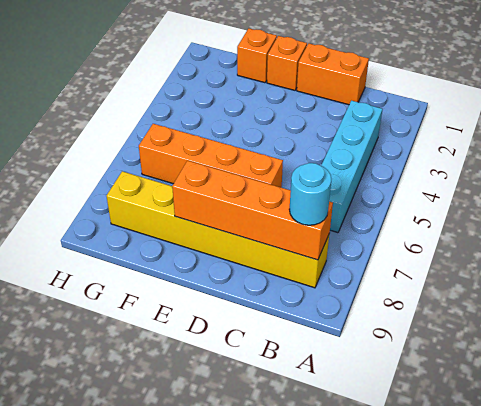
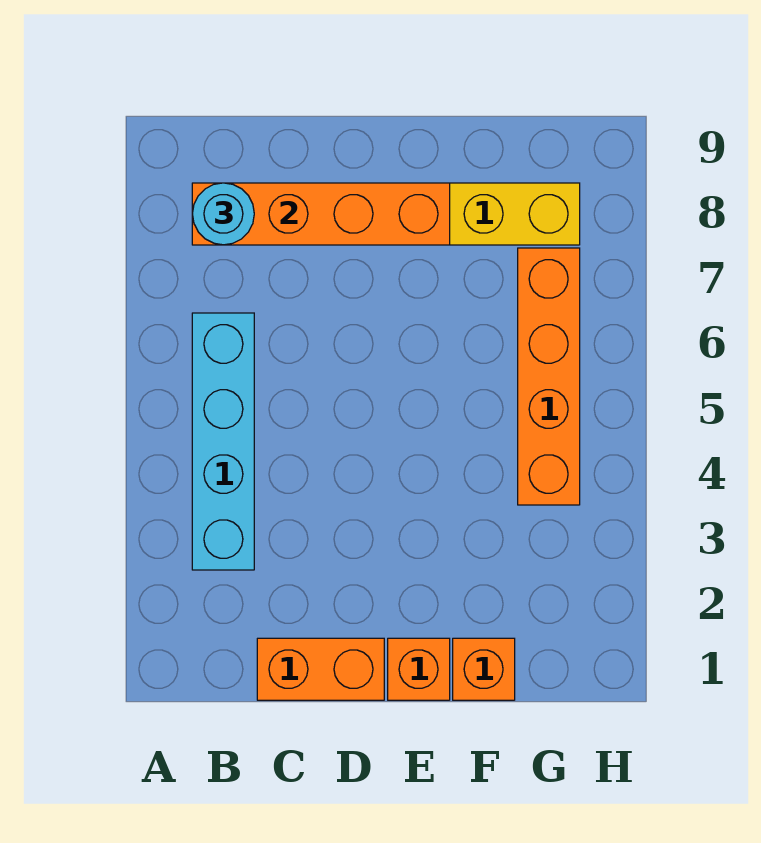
orange 1x4 brick [139,124,283,188] -> orange 1x4 brick turned to [518,248,580,505]

